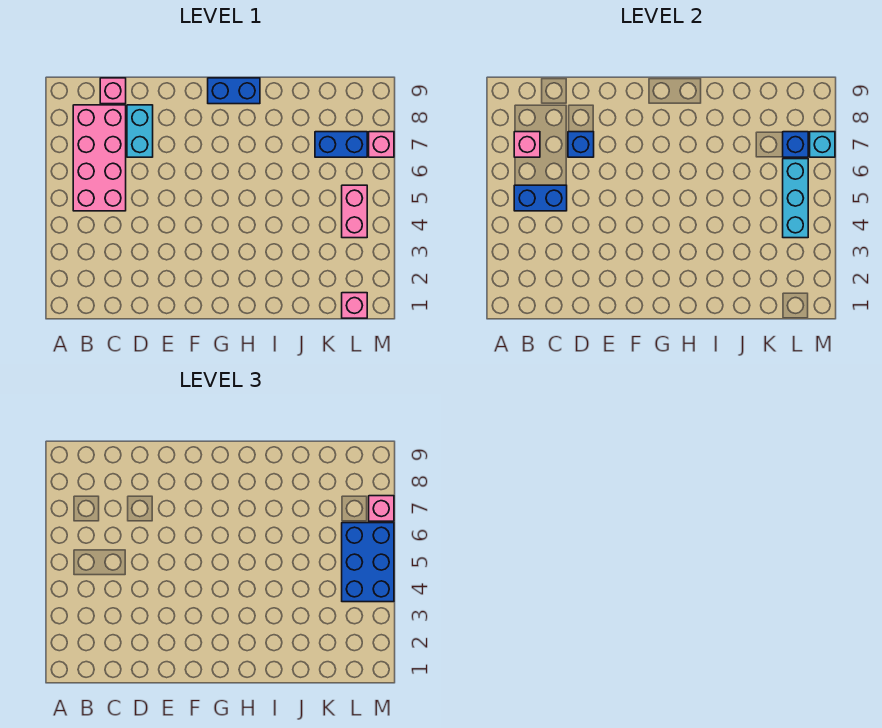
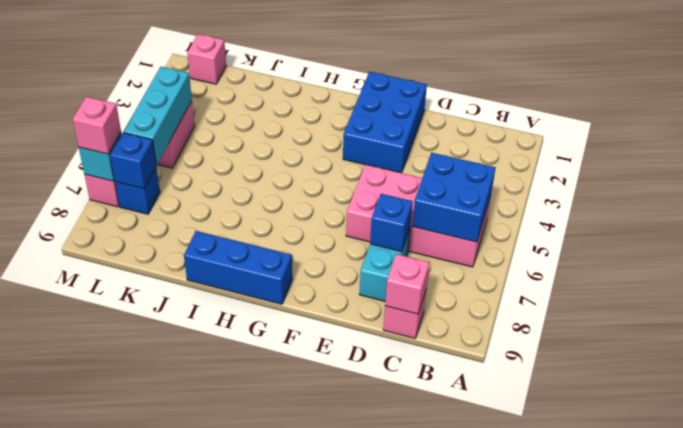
pink 2x4 brick [73,105,126,211] -> pink 2x4 brick turned to [346,165,491,267]
blue 1x2 brick [514,185,567,211] -> blue 2x2 brick [412,153,496,242]
pink 1x1 brick [514,132,540,157] -> pink 1x1 brick moved to [385,254,430,314]
blue 1x2 brick [208,78,260,104] -> blue 1x3 brick [184,231,292,304]
blue 1x2 brick [315,132,367,157] -> blue 1x1 brick [115,168,160,214]
blue 2x3 brick [342,523,394,602] -> blue 2x3 brick moved to [343,72,427,173]

